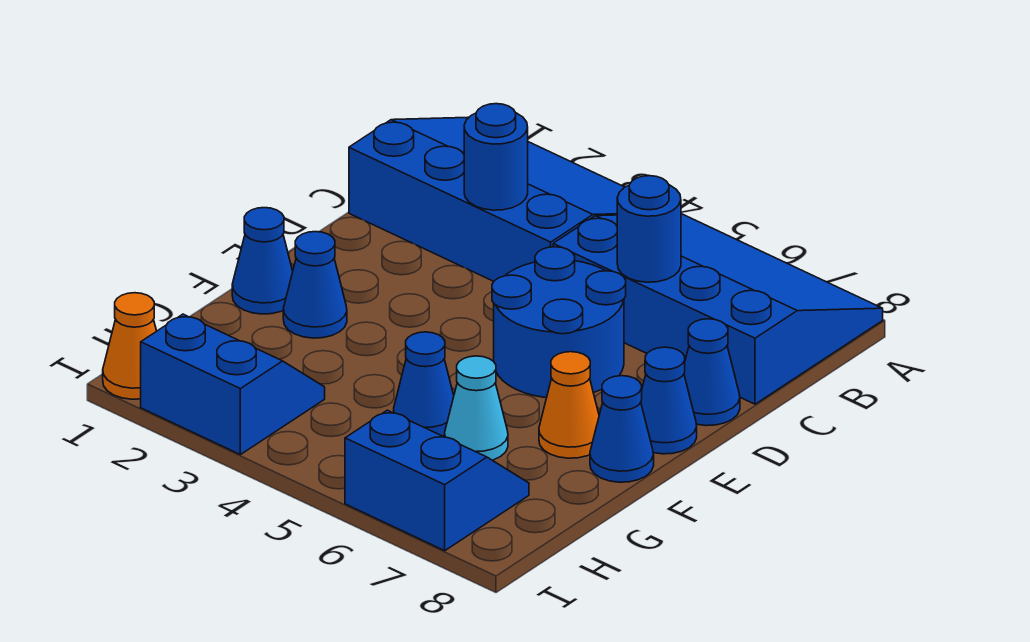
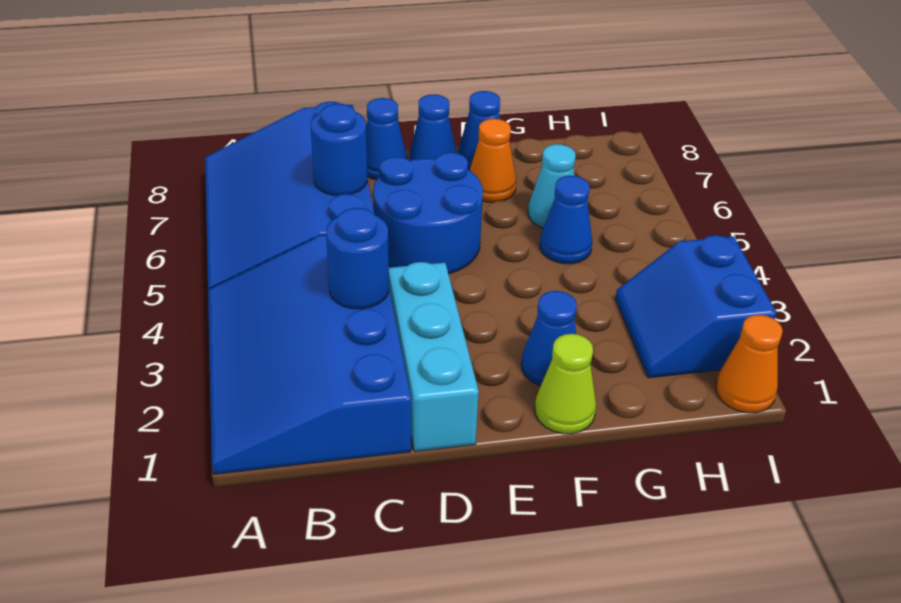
none -> cyan 1x3 brick [389,262,479,452]
blue 1x1 cone [232,208,293,314] -> lime 1x1 cone [535,334,596,434]
blue 2x2 slope [345,410,529,551] -> none

